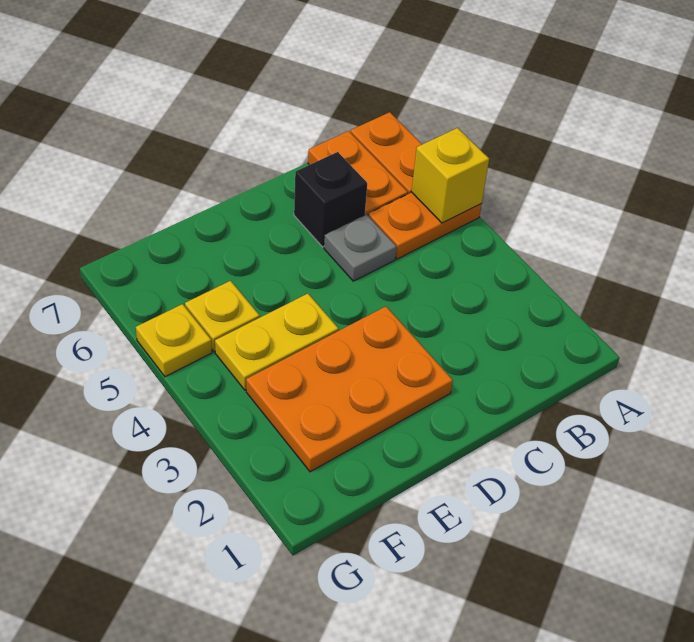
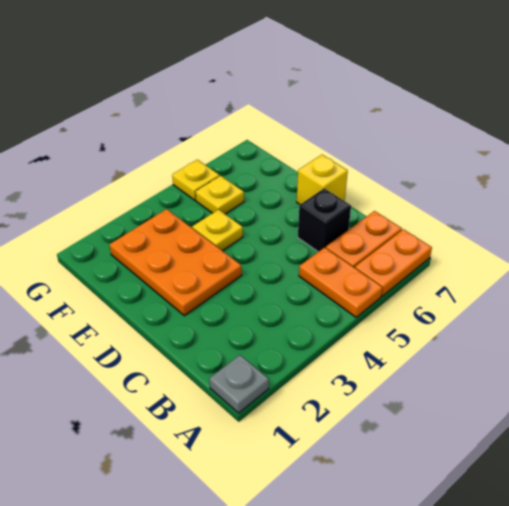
yellow 1x1 brick [412,128,489,223] -> yellow 1x1 brick moved to [297,155,348,204]
grey 1x1 plate [324,215,396,281] -> grey 1x1 plate moved to [209,355,269,413]
yellow 1x2 plate [215,294,338,390] -> yellow 1x1 plate [192,209,243,251]

